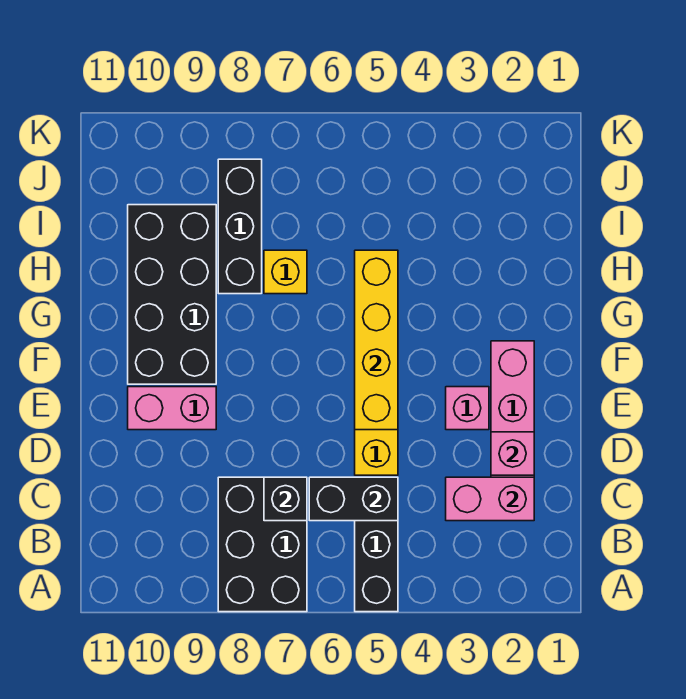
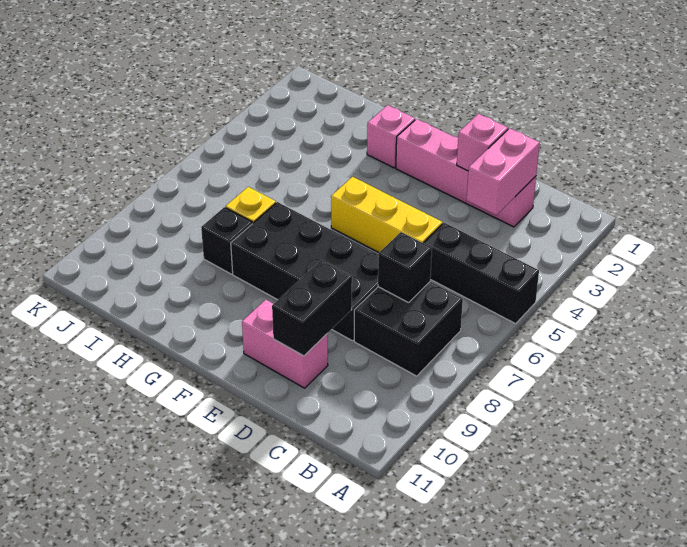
black 2x3 brick [218,477,307,612] -> black 2x2 brick [354,282,463,376]
black 1x2 brick [309,477,398,521] -> black 1x2 brick moved to [272,260,352,356]
pink 1x1 brick [446,387,489,430] -> pink 1x1 brick moved to [367,105,415,168]
yellow 1x4 brick [355,250,398,430] -> none
pink 1x2 brick [128,387,216,430] -> pink 1x2 brick turned to [242,300,328,388]
black 2x4 brick [128,205,216,384] -> black 2x4 brick moved to [231,202,379,341]
black 1x3 brick [218,159,262,294] -> black 1x1 brick [201,207,252,274]

